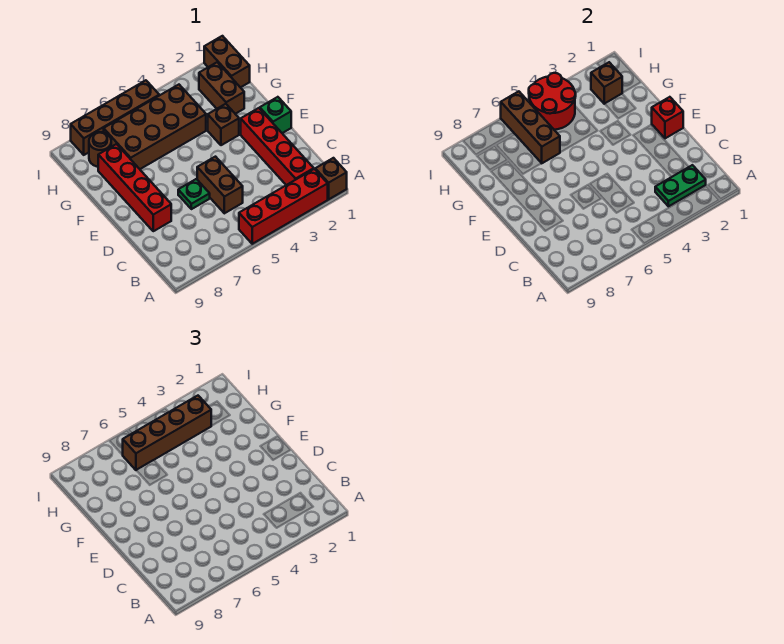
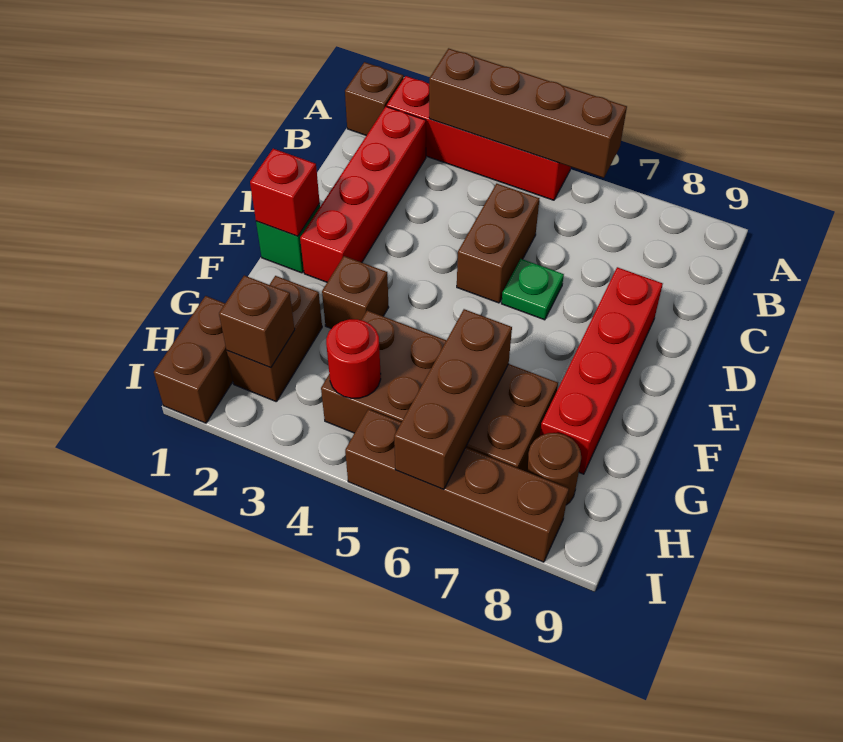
green 1x2 plate [655,165,706,206] -> none
brown 1x4 brick [123,396,211,470] -> brown 1x4 brick moved to [429,48,627,178]
red 2x2 round brick [529,73,576,130] -> red 1x1 round brick [326,319,381,398]

